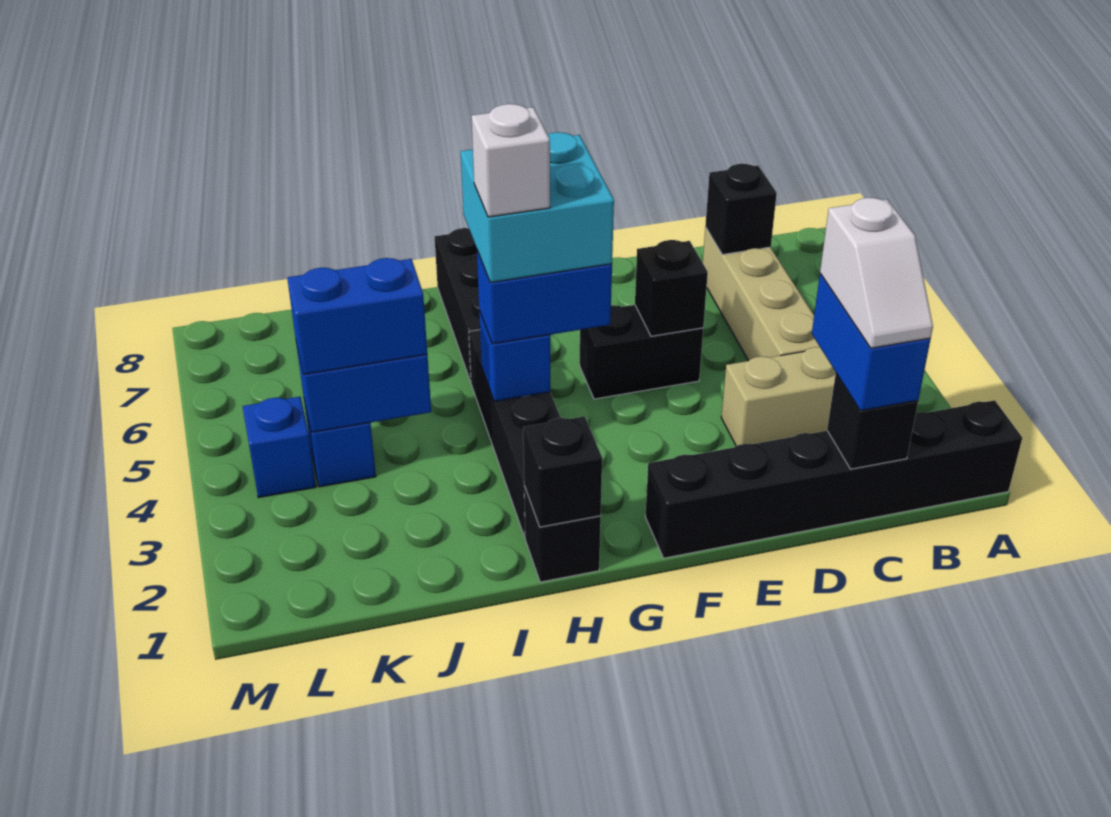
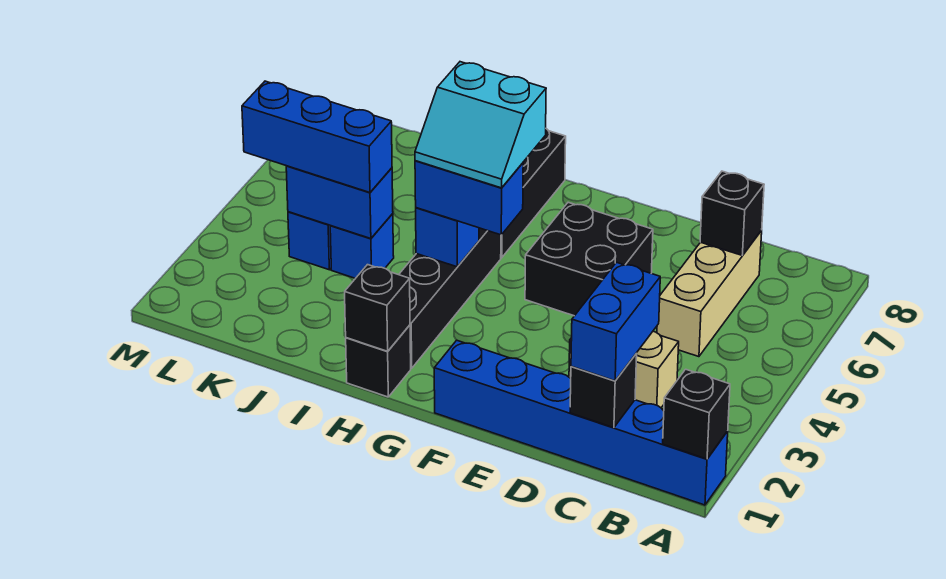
black 1x6 brick [645,400,1022,558] -> blue 1x6 brick [434,340,728,505]
white 1x2 slope [820,198,933,348] -> none
tan 1x4 brick [703,227,820,361] -> tan 1x3 brick [657,230,762,357]
black 1x2 brick [580,305,703,399] -> black 2x2 brick [525,202,653,316]
black 1x1 brick [635,240,708,336] -> black 1x1 brick moved to [663,369,730,459]
cyan 2x2 brick [461,132,614,283] -> cyan 2x2 slope [415,62,546,188]
white 1x1 brick [472,104,550,217] -> none
blue 1x2 brick [287,258,427,374] -> blue 1x3 brick [242,81,392,193]
blue 1x1 brick [242,397,316,498] -> blue 1x1 brick moved to [330,214,394,278]

